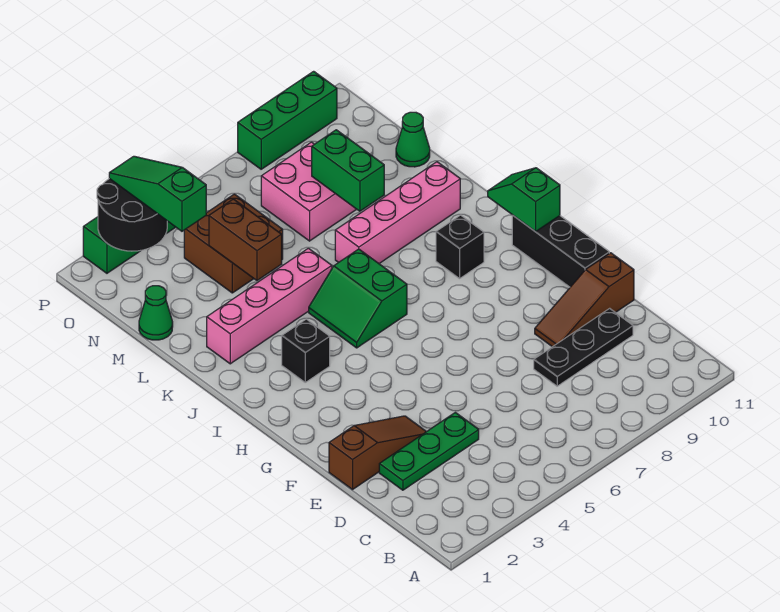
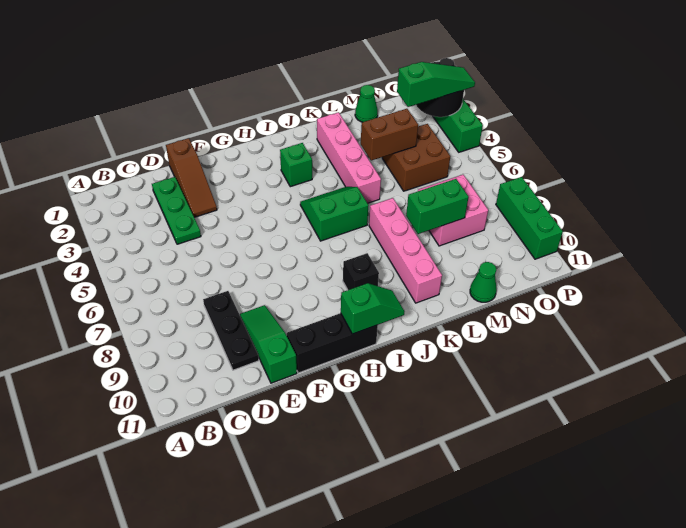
brown 1x3 slope [535,253,634,347] -> green 1x3 slope [240,305,297,383]
black 1x1 brick [282,319,330,382] -> green 1x1 brick [280,143,312,187]

